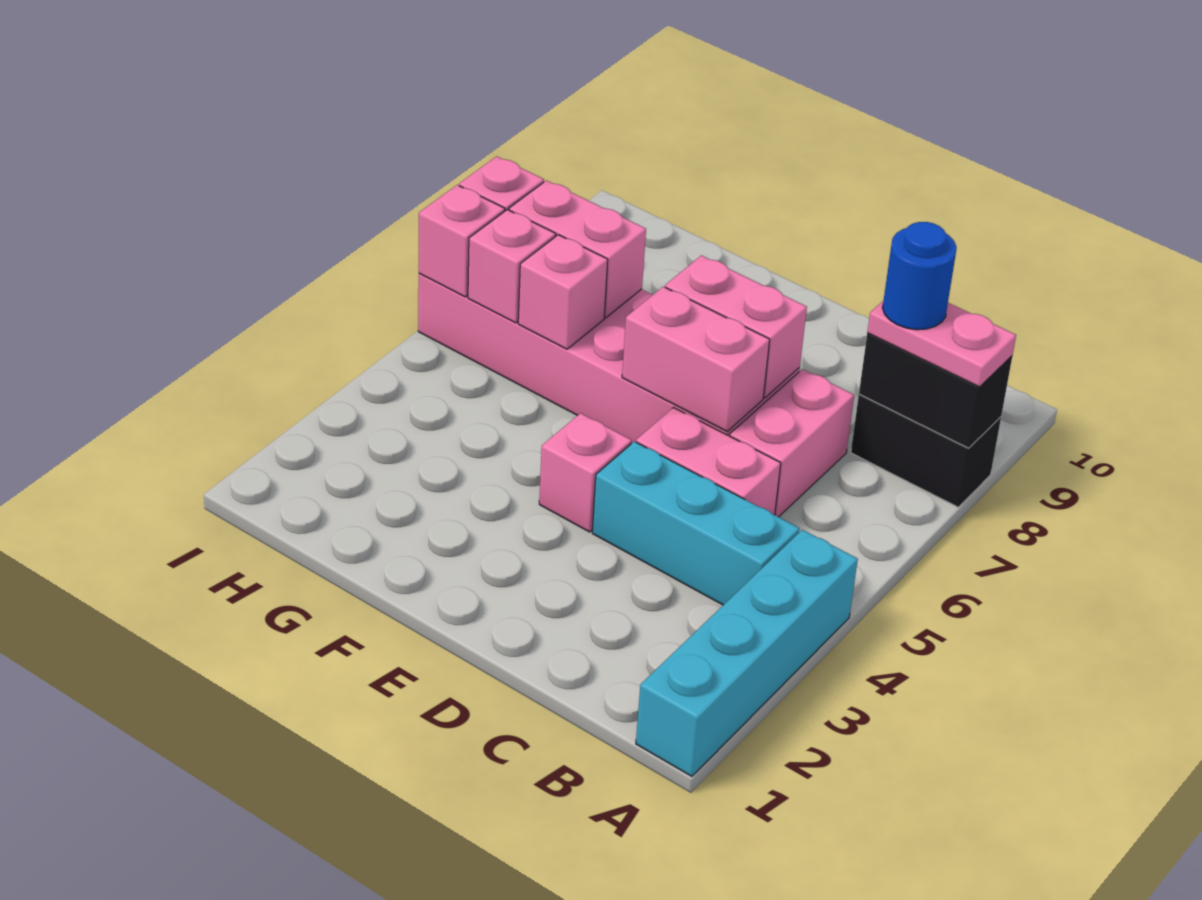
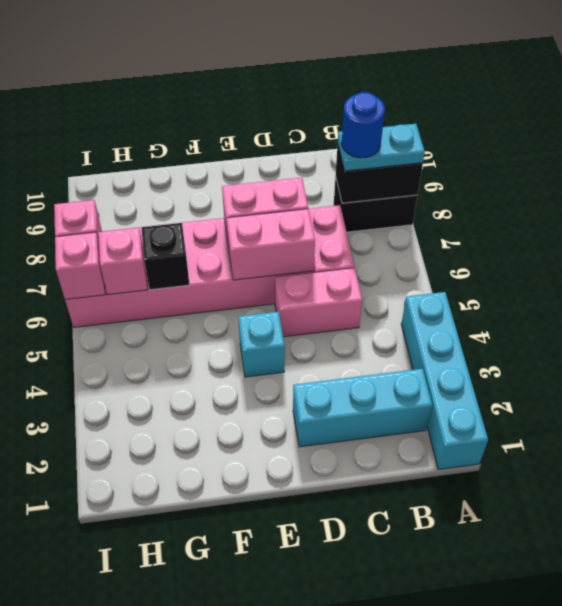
pink 1x2 plate [867,301,1016,387] -> cyan 1x2 plate [338,124,425,171]
cyan 1x3 brick [592,441,799,605] -> cyan 1x3 brick moved to [293,369,432,447]
pink 1x1 brick [539,413,632,532] -> cyan 1x1 brick [238,312,285,377]
pink 1x1 brick [518,235,608,349] -> black 1x1 brick [141,223,189,290]
pink 1x2 brick [509,180,646,318] -> none

